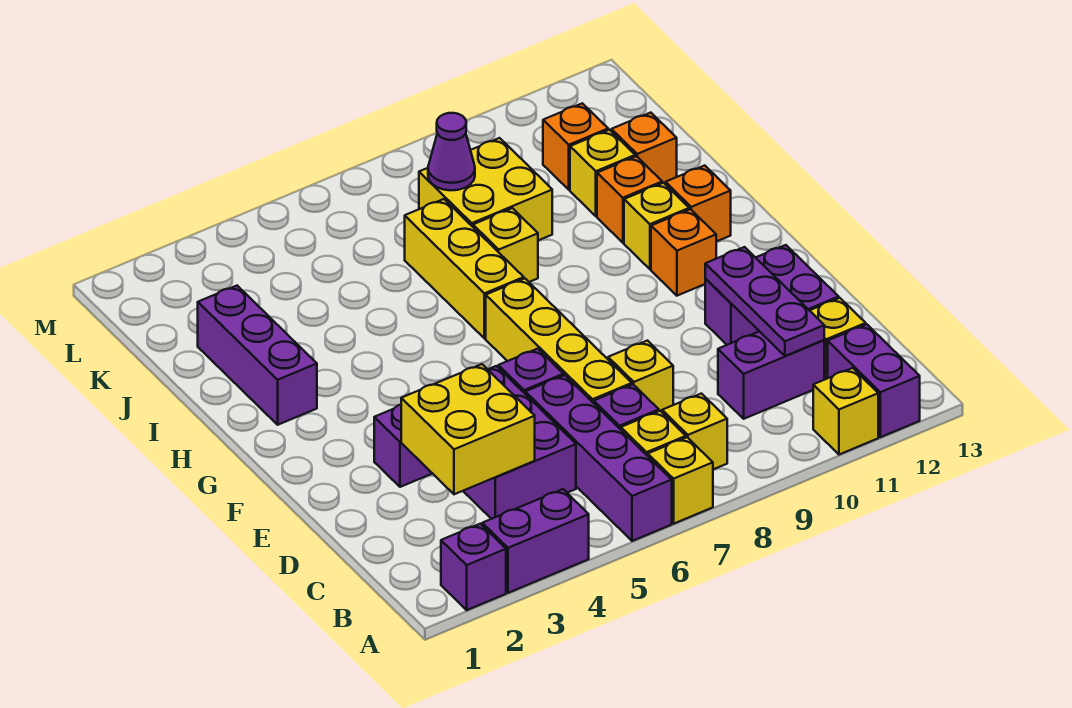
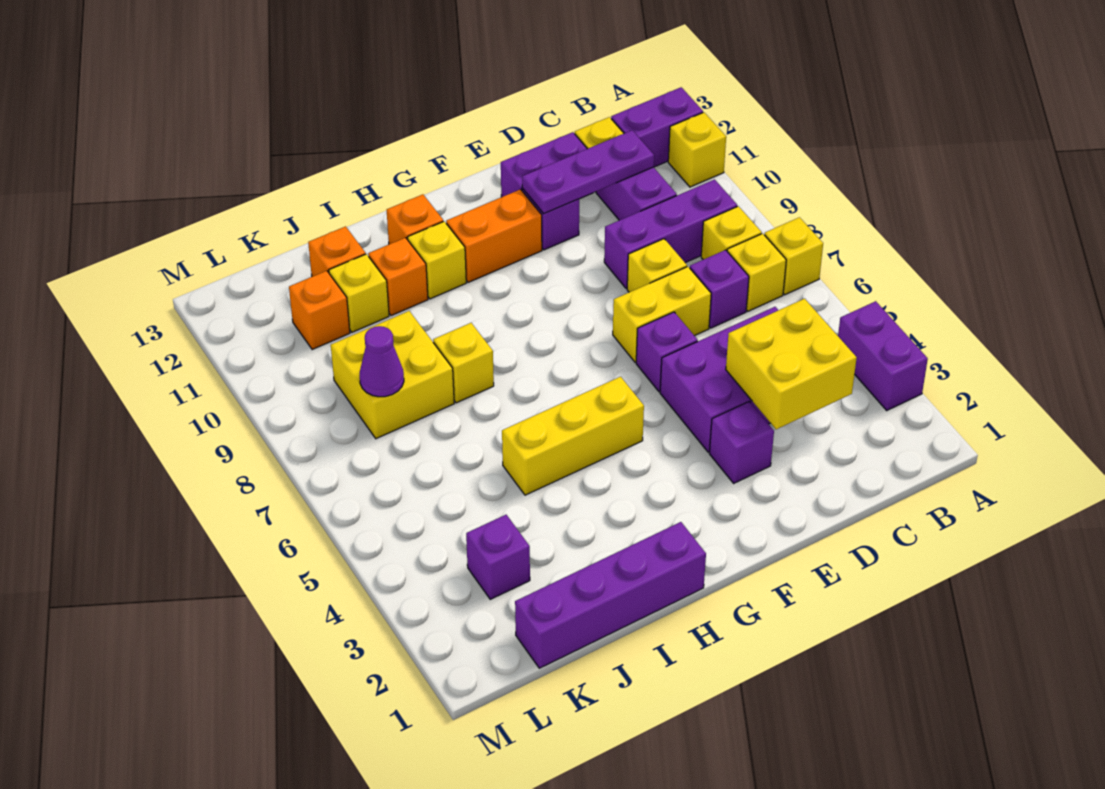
purple 1x1 brick [441,524,506,610] -> purple 1x1 brick moved to [466,515,530,599]
purple 1x4 brick [525,375,672,541] -> purple 1x4 brick moved to [515,522,706,668]
yellow 1x4 brick [486,279,632,403] -> yellow 1x2 brick [613,267,711,362]
orange 1x1 brick [651,209,716,296] -> orange 1x2 brick [446,189,542,282]
purple 1x3 brick [198,286,317,425] -> purple 1x3 brick moved to [604,179,737,289]
yellow 1x3 brick [405,199,524,338] -> yellow 1x3 brick moved to [502,377,644,495]

